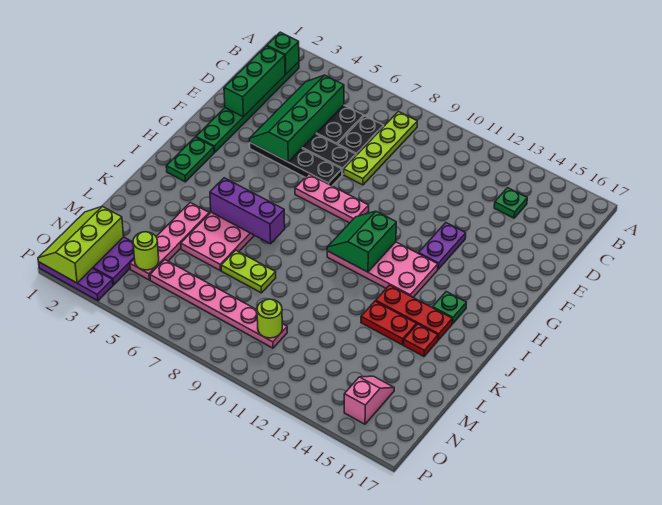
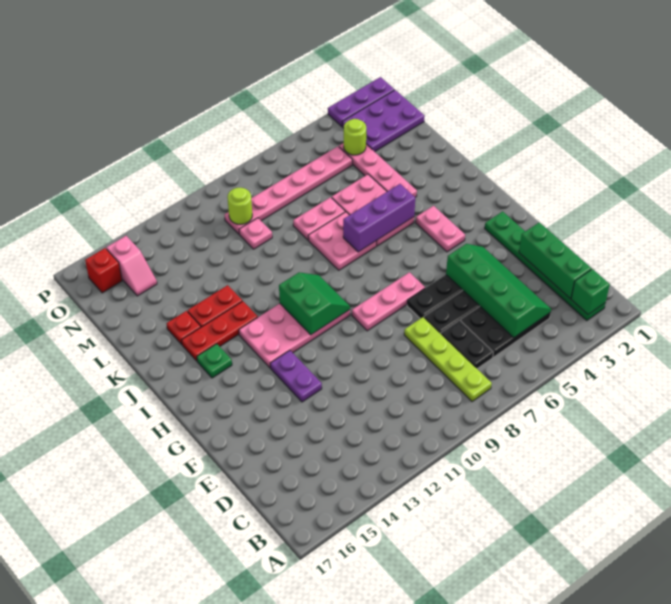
green 1x1 plate [494,188,527,218] -> none
green 1x2 plate [166,137,214,182] -> none
none -> pink 1x2 plate [416,206,465,252]
none -> pink 2x2 plate [308,212,376,270]
lime 1x2 plate [221,250,276,293] -> pink 1x2 plate [293,197,345,240]
none -> pink 1x1 plate [239,218,272,249]
lime 2x3 slope [38,206,124,283] -> none
none -> red 1x1 brick [85,248,122,293]

